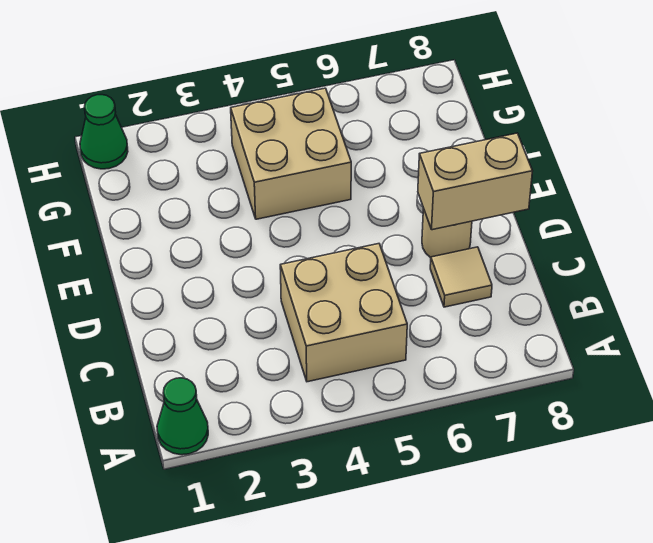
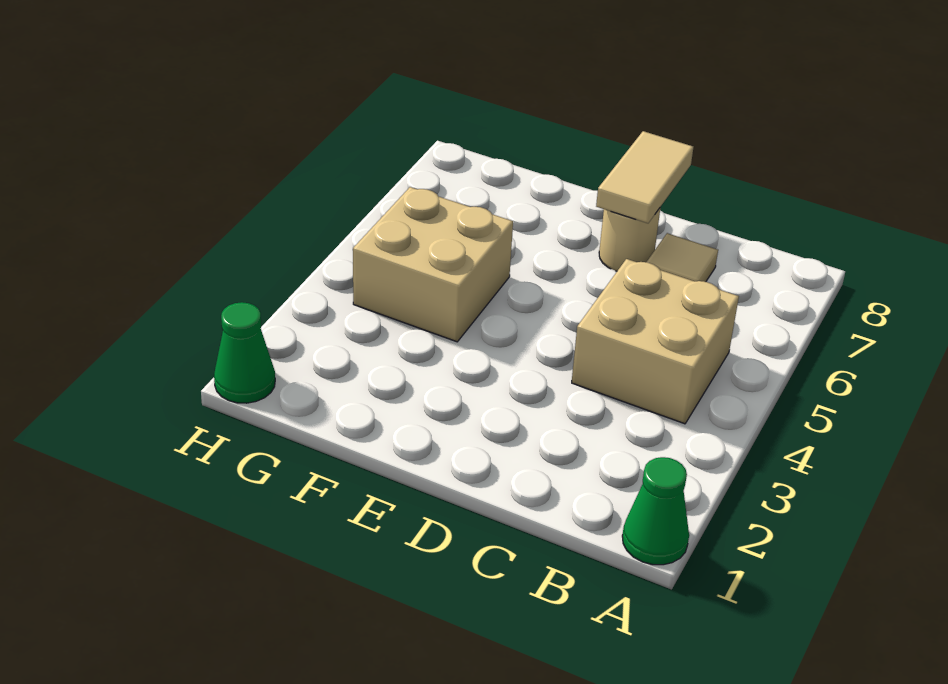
tan 1x2 brick [418,133,532,230] -> tan 1x2 tile [596,131,693,223]

